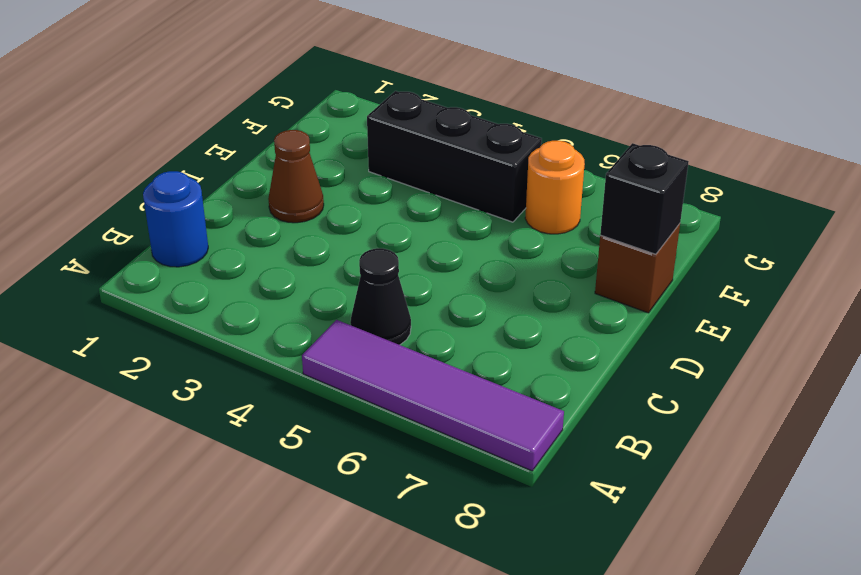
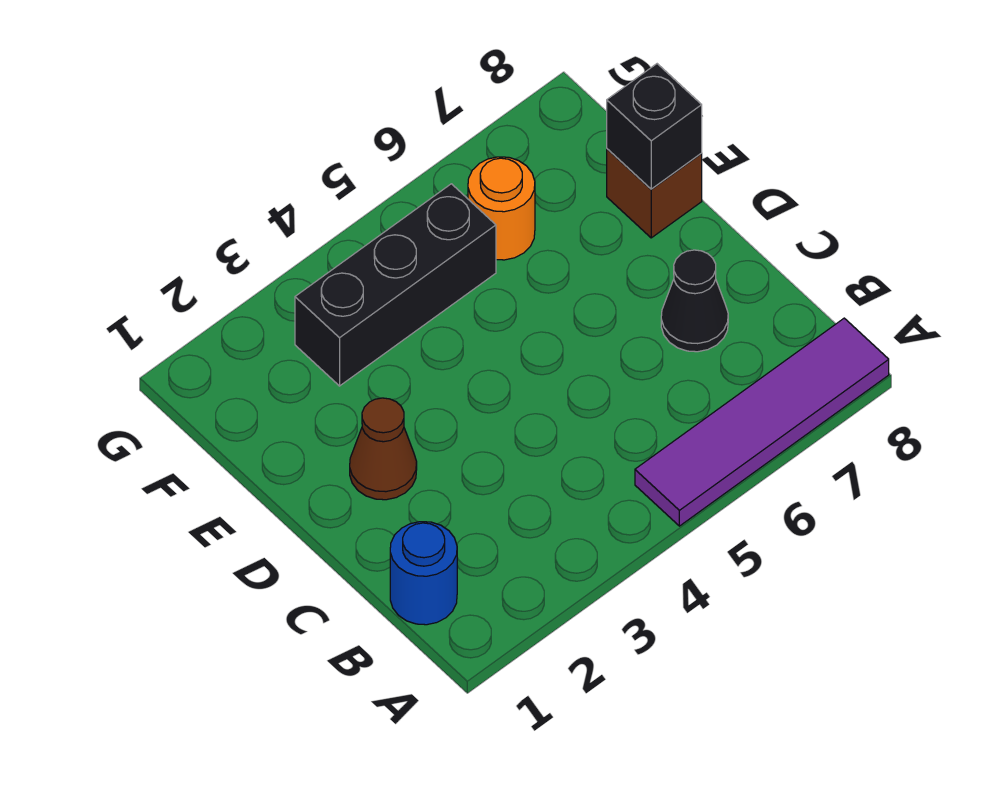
black 1x1 cone [350,248,411,345] -> black 1x1 cone moved to [661,250,728,352]

